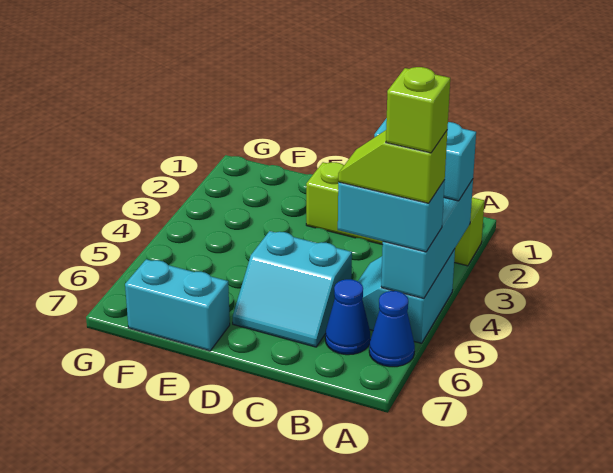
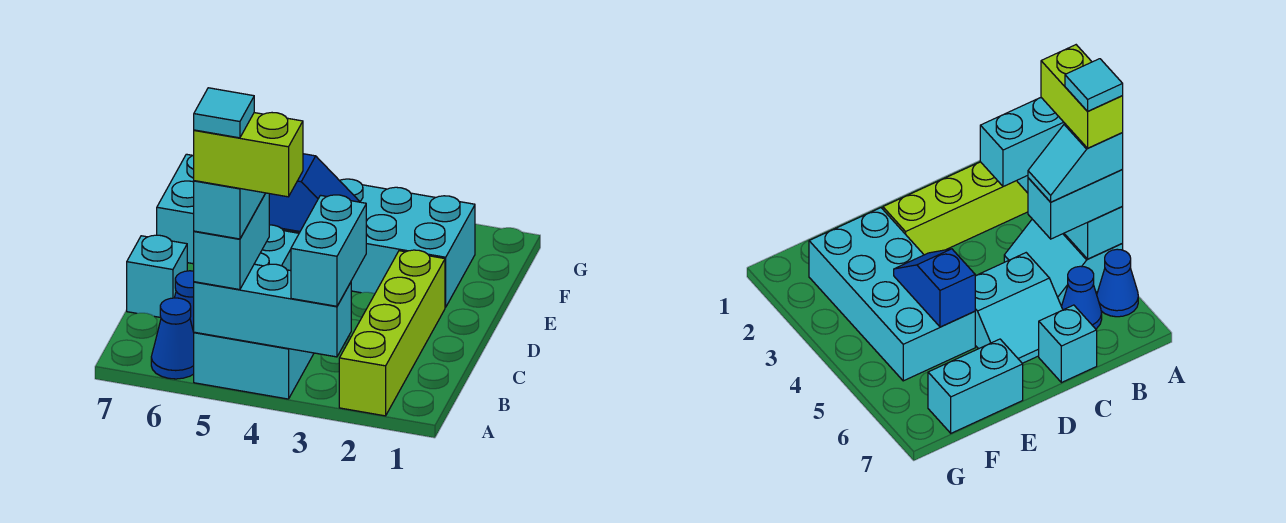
lime 1x2 slope [338,130,447,203] -> cyan 1x2 slope [194,181,265,239]
lime 1x1 brick [386,67,450,153] -> lime 1x2 brick [194,113,303,197]
none -> cyan 1x1 tile [194,88,254,138]
none -> cyan 1x1 brick [127,235,187,317]
none -> cyan 2x4 brick [283,179,475,307]
none -> blue 1x2 slope [269,154,360,231]

